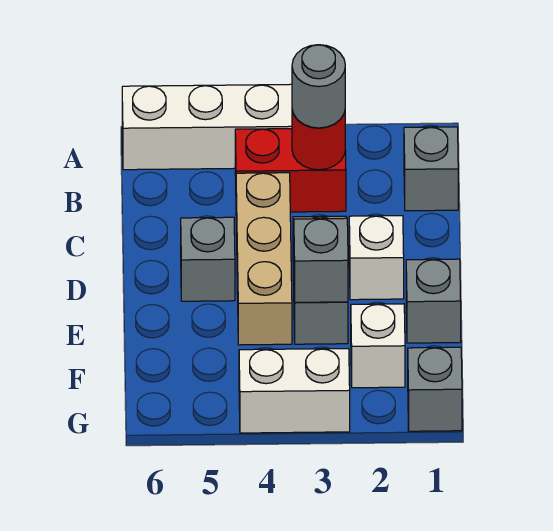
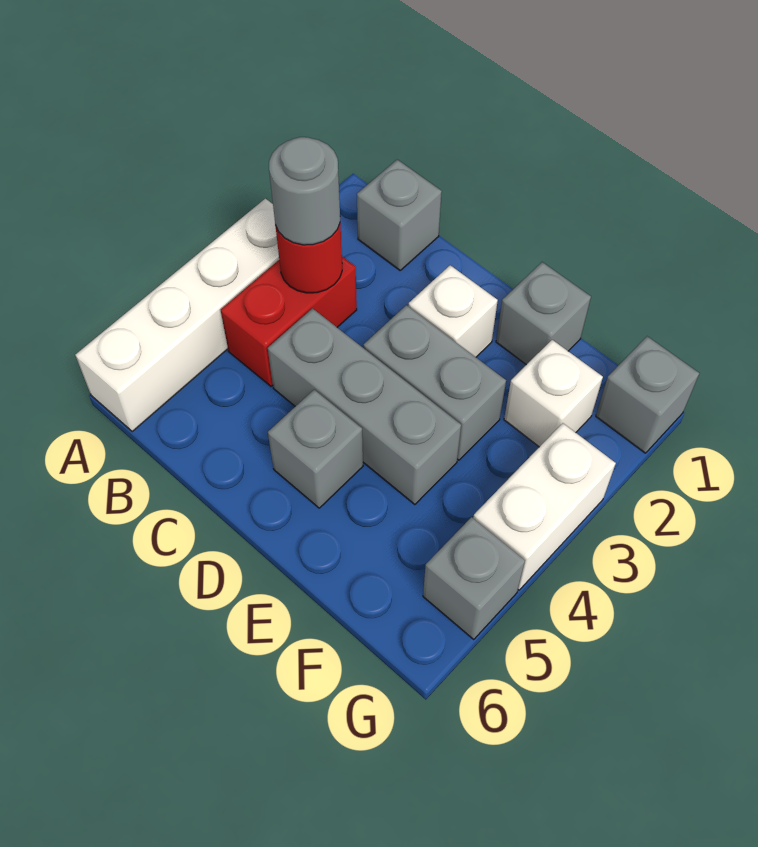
tan 1x3 brick [236,173,292,345] -> grey 1x3 brick [268,308,461,505]
grey 1x1 brick [294,218,348,302] -> grey 1x1 brick moved to [423,517,525,639]

